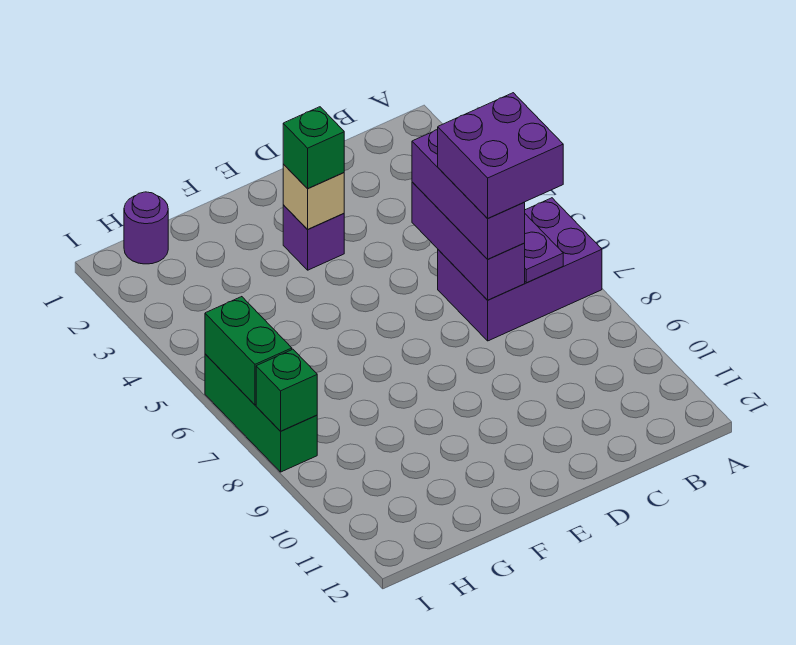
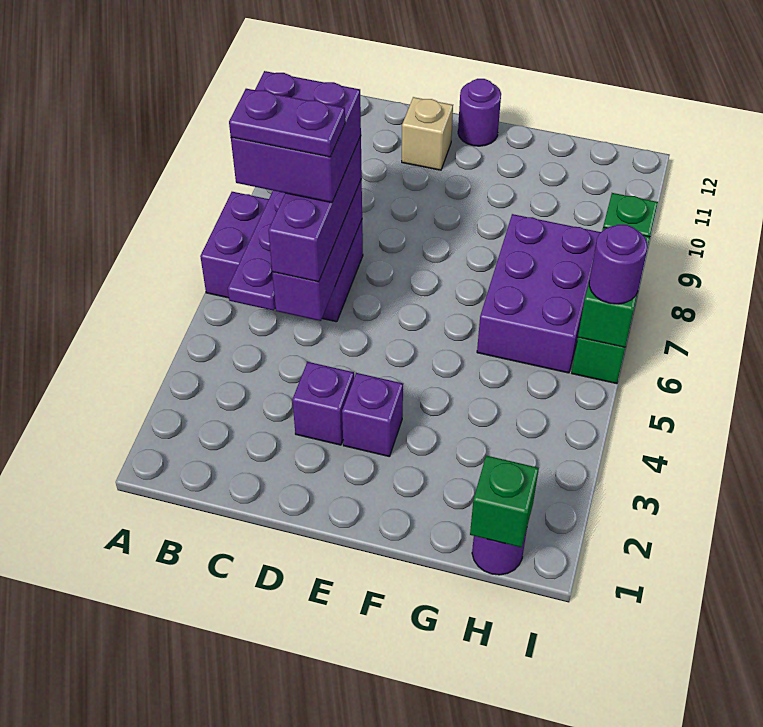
none -> purple 1x2 plate [229,89,345,157]
none -> purple 1x1 brick [292,362,354,445]
tan 1x1 brick [283,164,344,229] -> tan 1x1 brick moved to [402,97,453,170]
green 1x1 brick [283,107,344,189] -> green 1x1 brick moved to [470,456,539,547]
none -> purple 1x1 round brick [458,79,501,146]
none -> purple 2x3 brick [477,214,601,373]
none -> purple 1x1 round brick [589,225,647,304]

